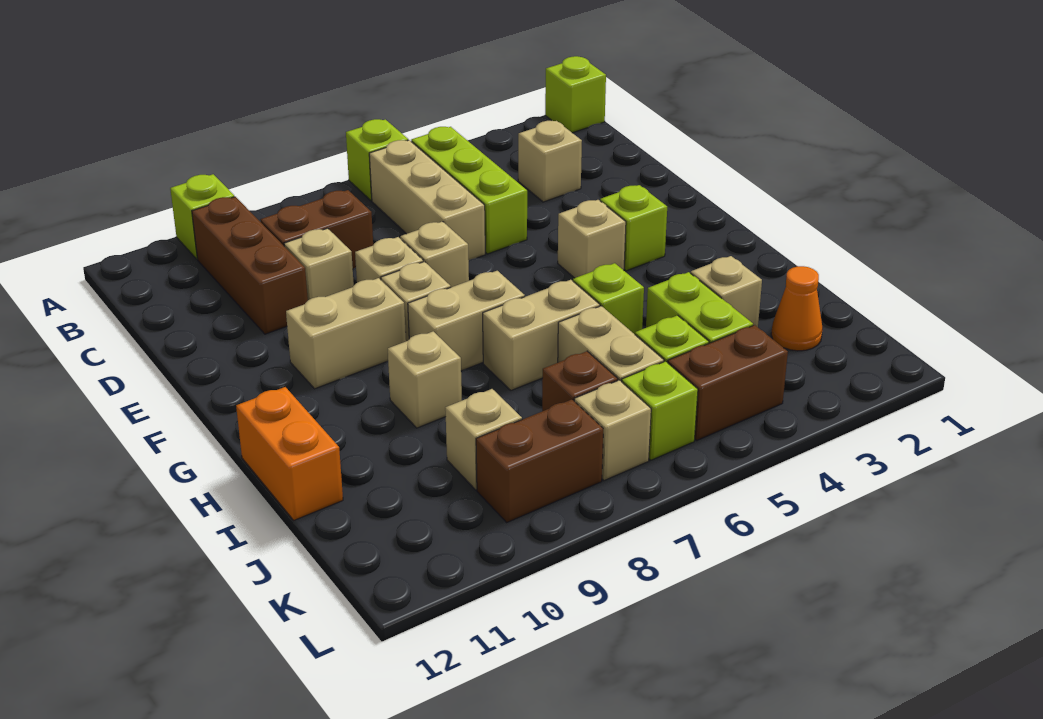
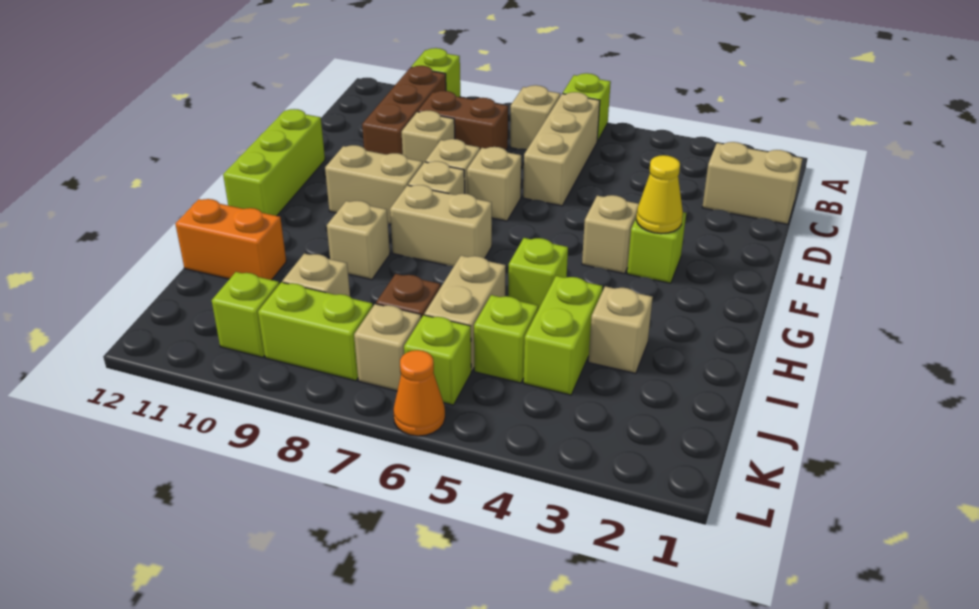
lime 1x1 brick [545,56,606,133] -> lime 1x1 brick moved to [212,272,279,357]
lime 1x3 brick [411,127,527,254] -> lime 1x3 brick moved to [223,109,325,216]
tan 1x1 brick [518,121,582,202] -> tan 1x1 brick moved to [510,85,560,149]
none -> yellow 1x1 cone [636,155,683,234]
tan 1x2 brick [483,280,600,390] -> tan 1x2 brick moved to [702,142,803,224]
orange 1x2 brick [236,387,343,520] -> orange 1x2 brick turned to [175,199,286,280]
orange 1x1 cone [771,266,823,351] -> orange 1x1 cone moved to [393,350,445,436]
brown 1x2 brick [668,325,788,440] -> none
brown 1x2 brick [476,400,603,522] -> lime 1x2 brick [258,282,373,381]

